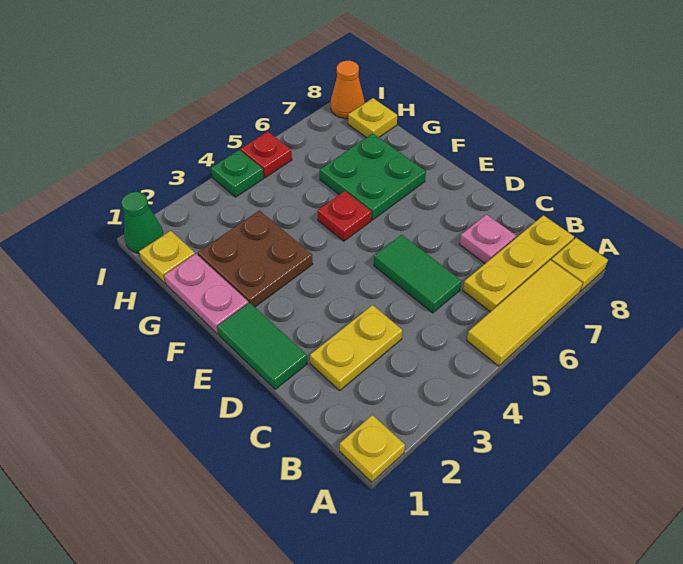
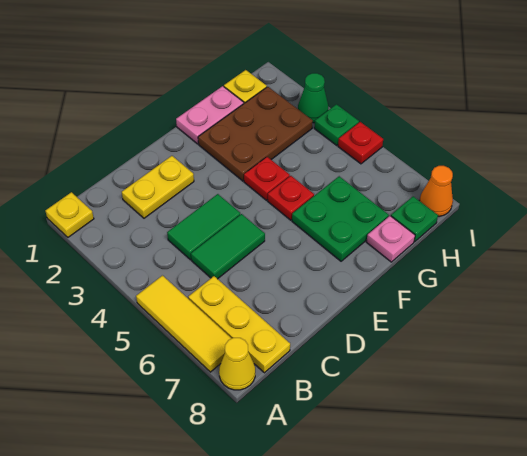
yellow 1x1 plate [551,238,608,291] -> yellow 1x1 cone [219,338,255,390]
yellow 1x2 plate [310,305,402,390] -> yellow 1x2 plate turned to [122,156,194,218]
pink 1x1 plate [459,214,516,263] -> pink 1x1 plate moved to [367,216,415,262]
green 1x2 tile [217,303,307,389] -> green 1x2 tile moved to [167,194,240,260]
brown 2x2 plate [198,210,313,307] -> brown 2x3 plate [198,87,313,181]
none -> red 1x1 plate [244,157,290,200]
yellow 1x1 plate [348,98,397,138] -> green 1x1 plate [391,196,438,242]
green 1x1 cone [121,192,164,254] -> green 1x1 cone moved to [298,73,328,123]

